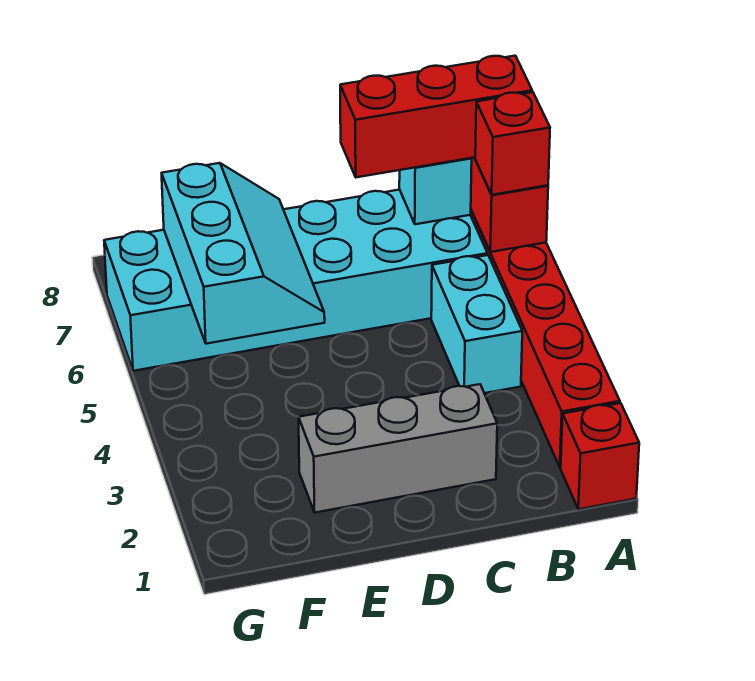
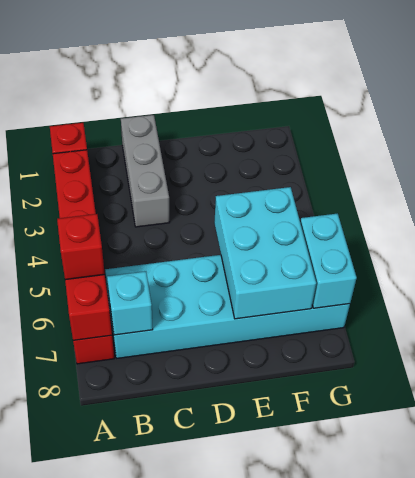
red 1x3 brick [340,56,532,177] -> none
cyan 1x2 brick [431,255,522,393] -> cyan 1x2 brick moved to [300,213,357,308]
grey 1x3 brick [299,384,497,513] -> grey 1x3 brick turned to [121,115,170,227]
cyan 2x3 slope [162,163,325,344] -> cyan 2x3 brick [214,187,316,319]

